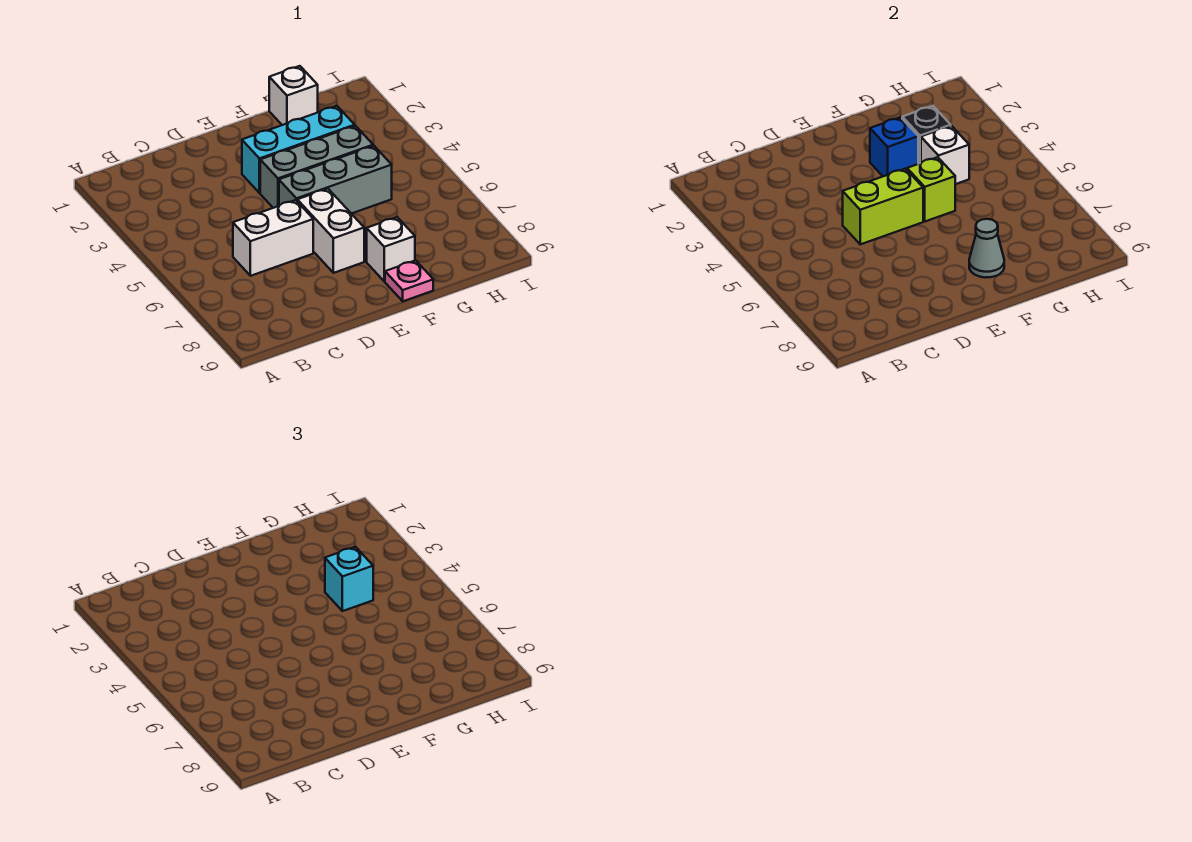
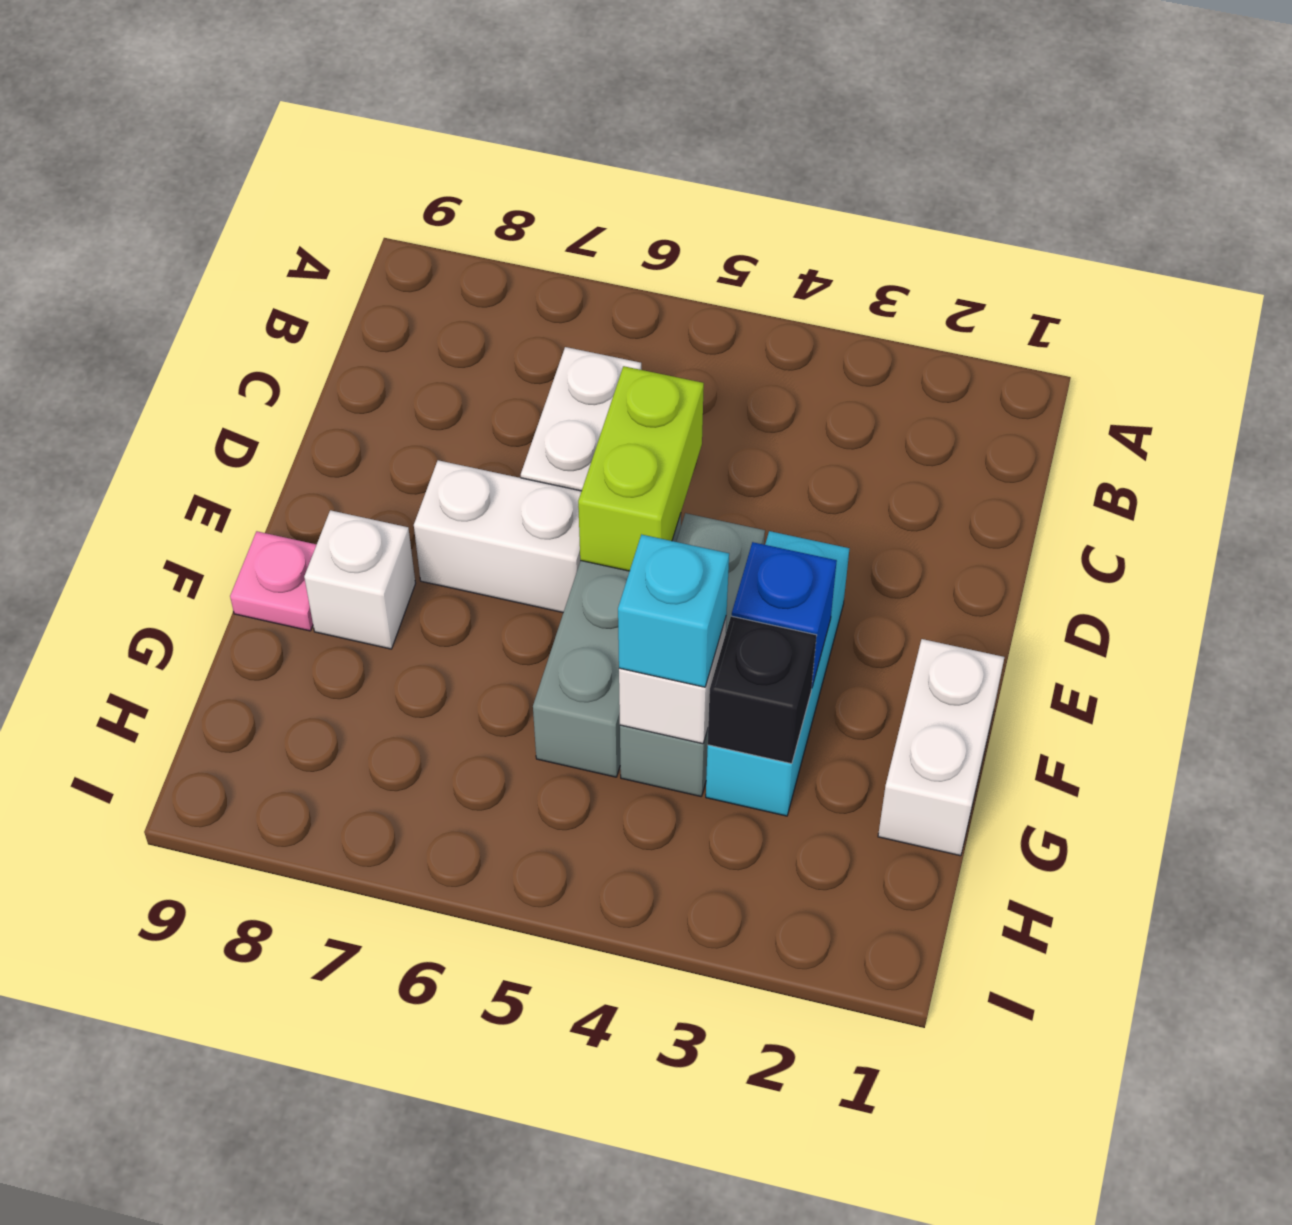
lime 1x1 brick [907,157,955,221] -> none
grey 1x1 cone [969,219,1004,278] -> none
white 1x1 brick [269,66,318,125] -> white 1x2 brick [878,639,1004,856]

